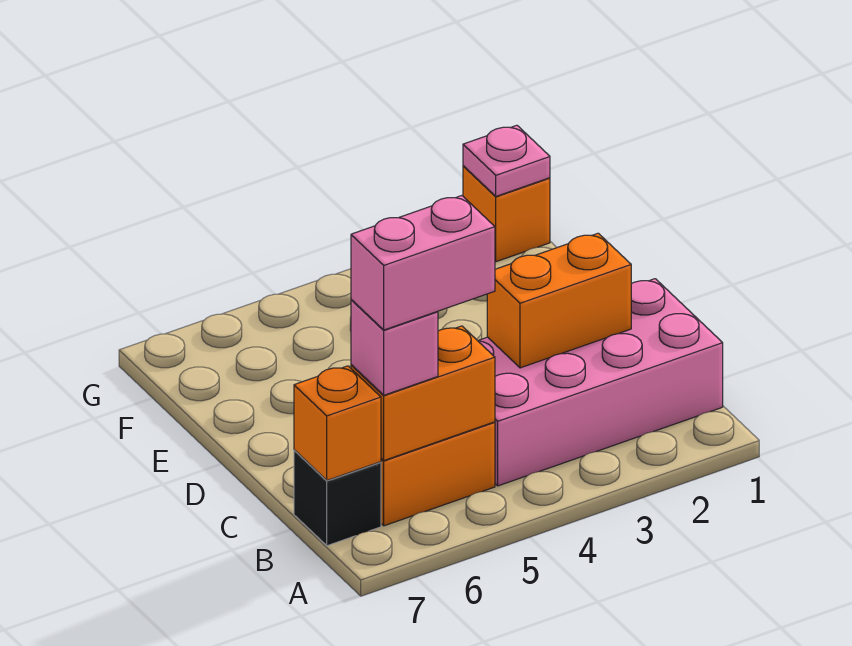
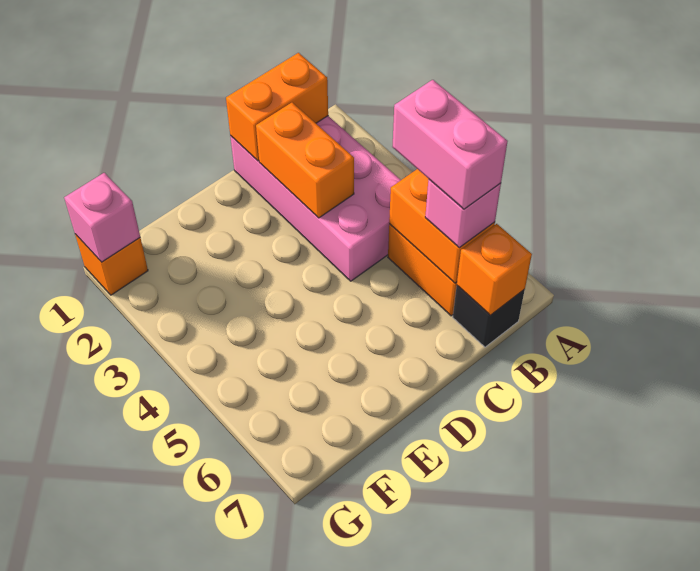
none -> orange 1x2 brick [226,53,328,161]
pink 1x1 plate [463,125,550,196] -> pink 1x1 brick [64,173,140,262]

